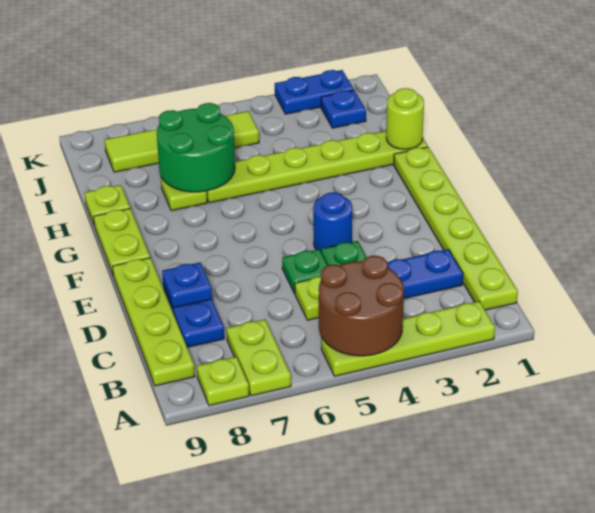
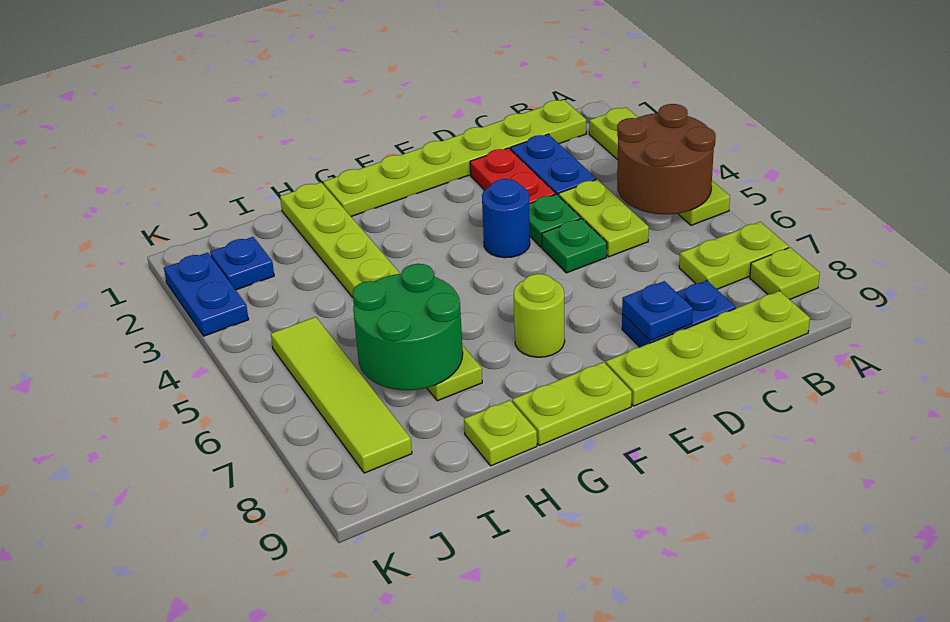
none -> red 1x2 plate [470,148,555,204]
lime 1x1 round brick [386,88,424,149] -> lime 1x1 round brick moved to [514,274,565,357]

